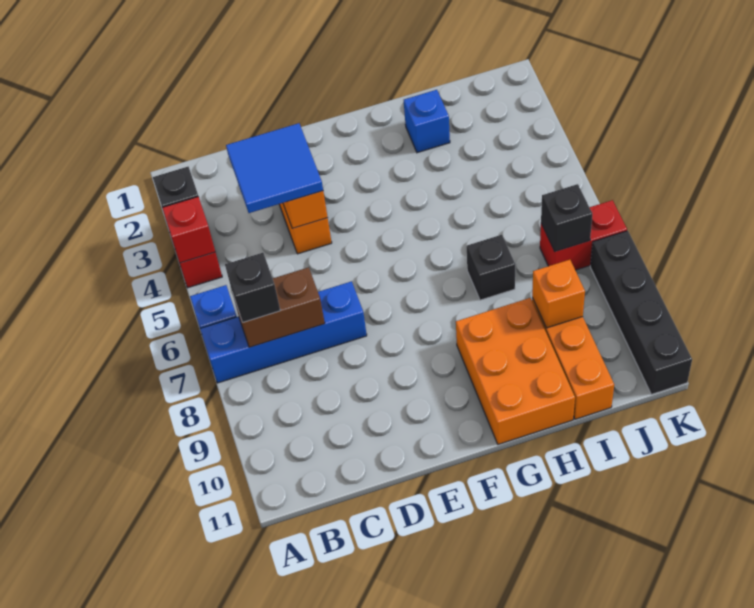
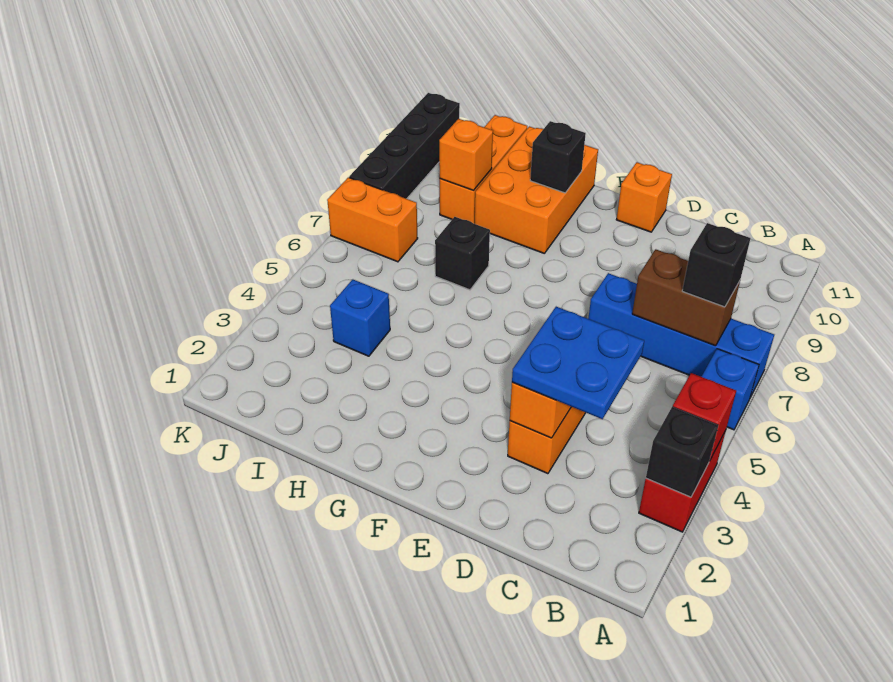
blue 2x2 tile [226,123,323,213] -> blue 2x2 plate [512,307,644,419]
none -> orange 1x1 brick [616,162,672,232]
blue 1x1 brick [404,90,450,153] -> blue 1x1 brick moved to [330,279,390,356]
red 1x2 brick [540,200,627,270] -> orange 1x2 brick [327,177,418,262]
black 1x1 brick [541,184,592,251] -> black 1x1 brick moved to [530,121,586,193]

